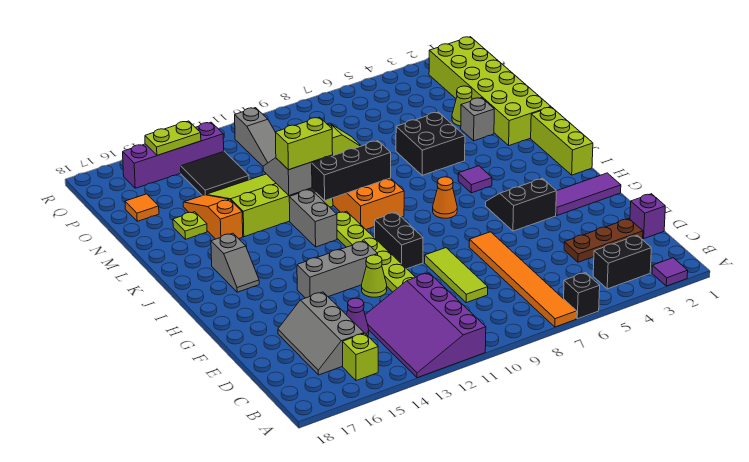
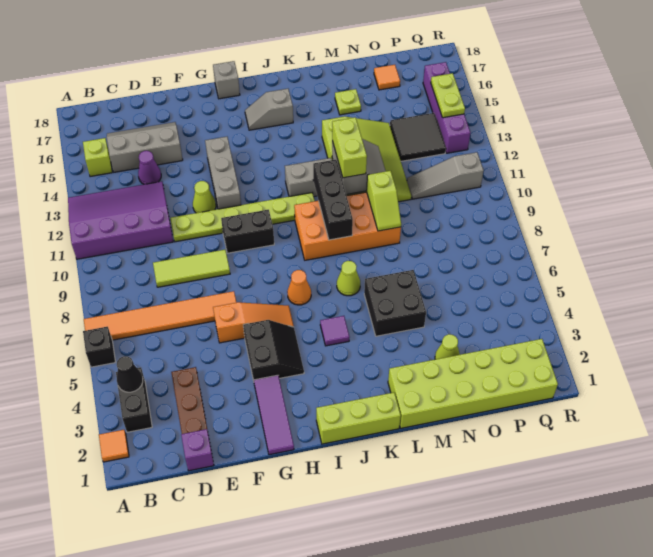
purple 1x1 tile [652,258,688,286] -> orange 1x1 tile [99,430,129,462]
none -> black 1x1 cone [117,356,143,392]
none -> lime 1x1 cone [337,261,360,296]
orange 1x3 slope [183,195,243,239] -> orange 1x3 slope moved to [213,302,294,343]
grey 1x1 brick [461,98,494,141] -> grey 1x1 brick moved to [213,61,240,99]

